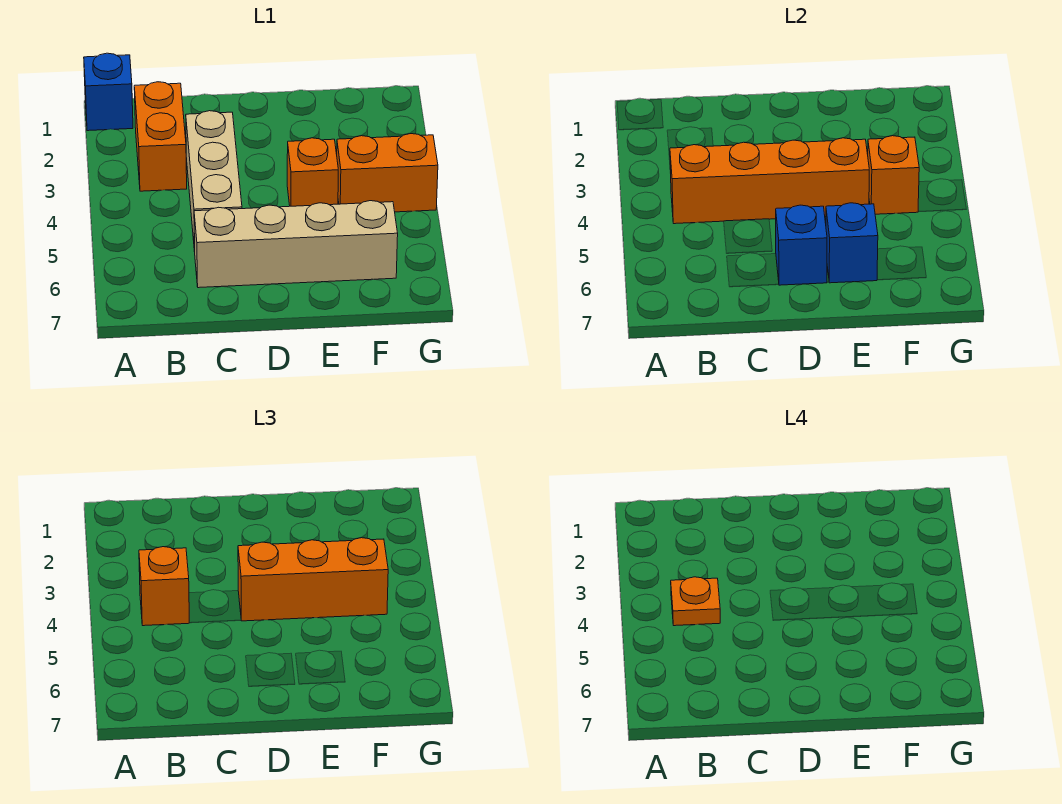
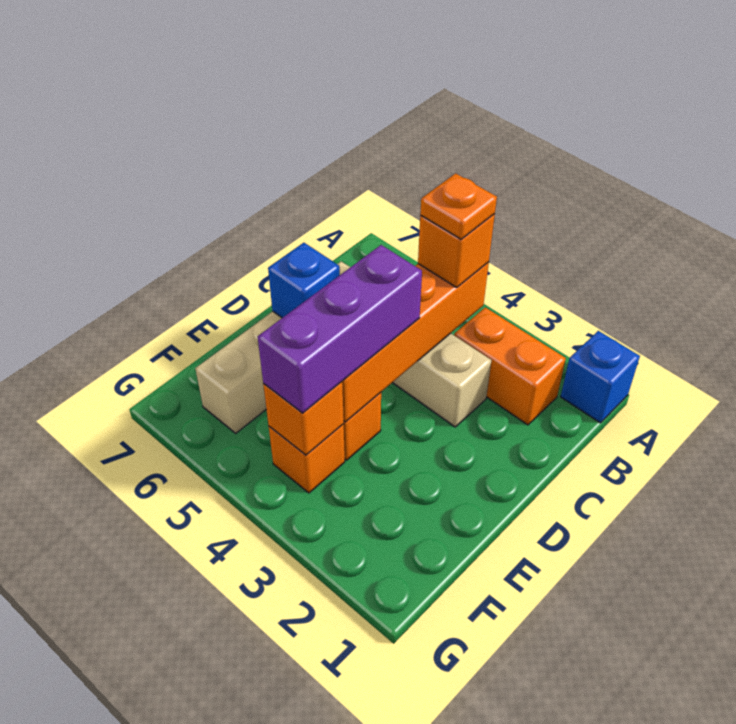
orange 1x3 brick [238,538,388,621] -> purple 1x3 brick [258,245,422,413]
blue 1x1 brick [826,203,878,283] -> none
orange 1x2 brick [337,134,438,212] -> orange 1x1 brick [269,424,345,493]

